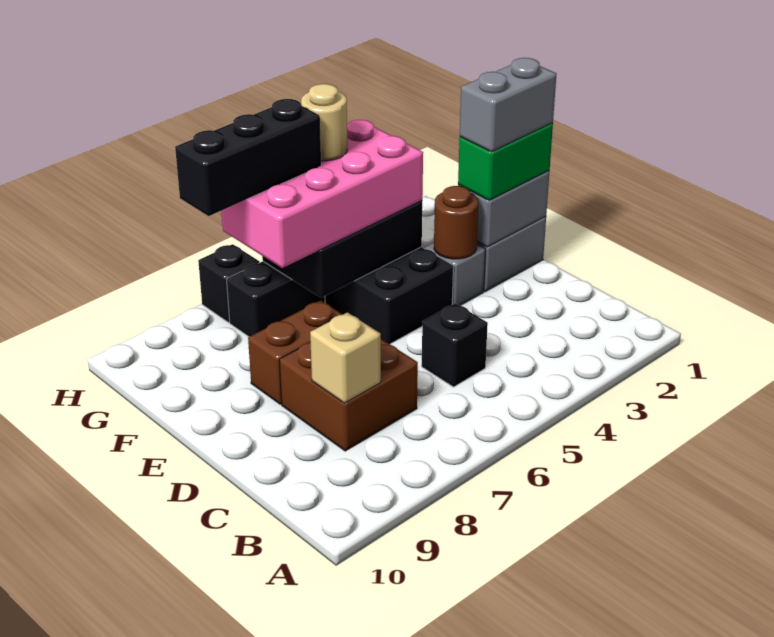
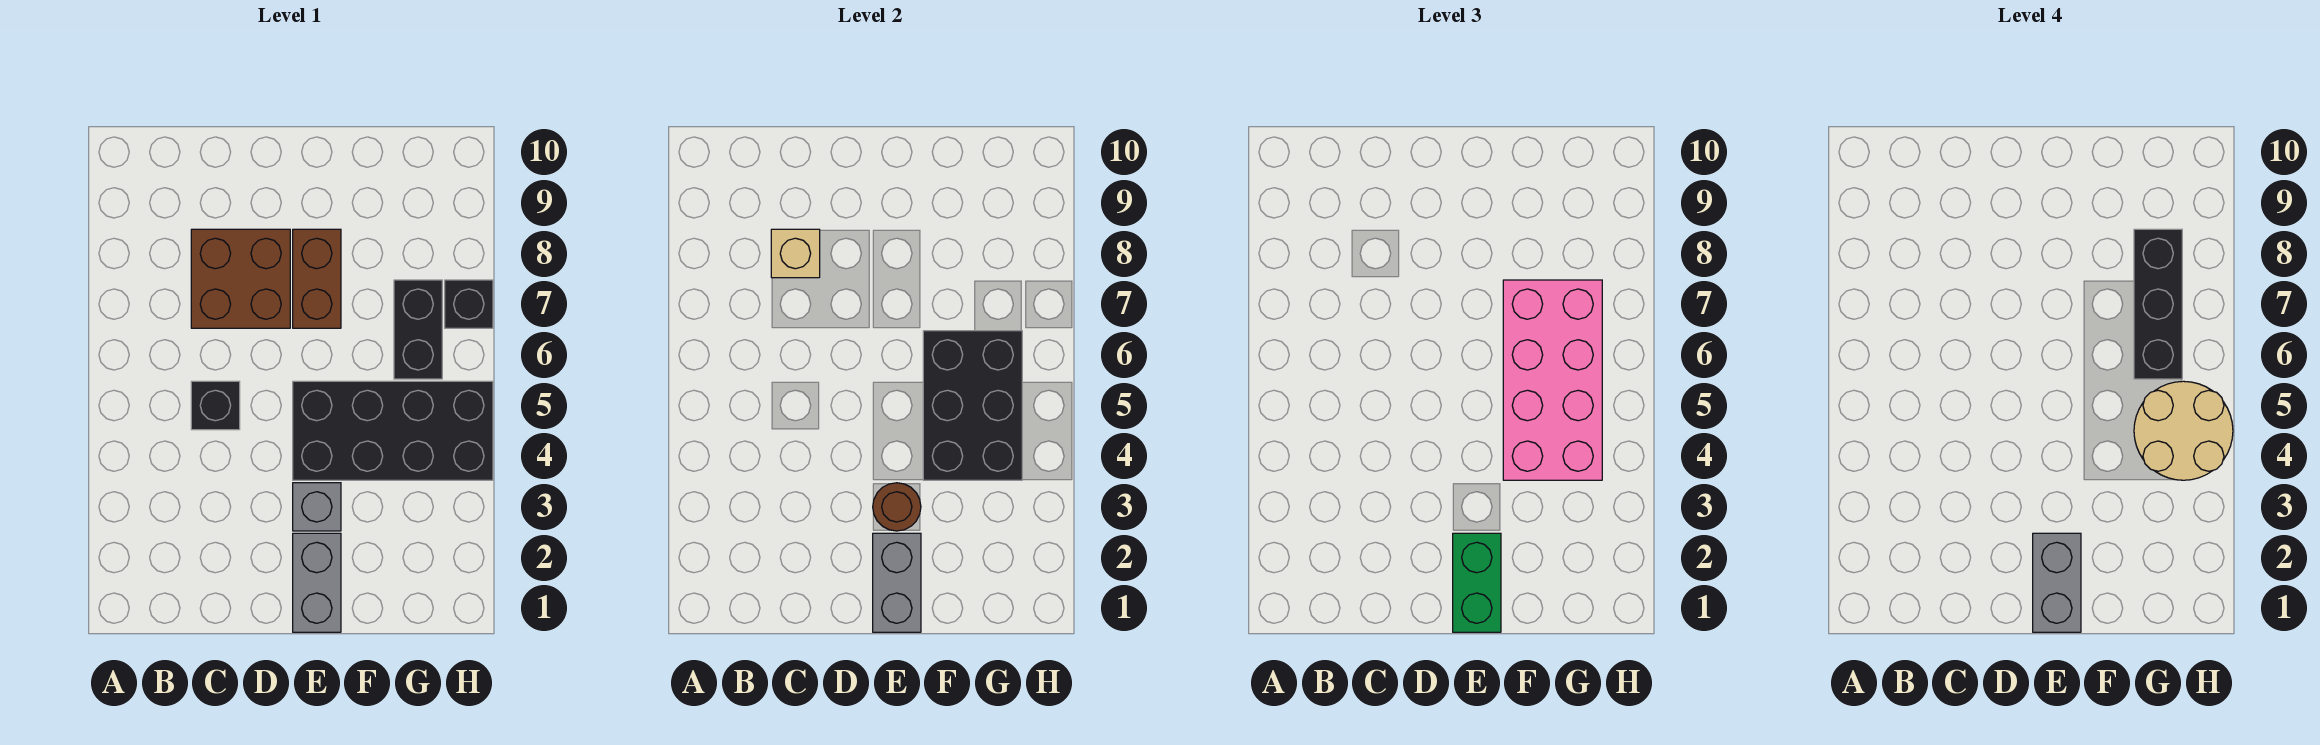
tan 1x1 round brick [301,84,347,161] -> tan 2x2 round brick [2134,381,2233,480]

